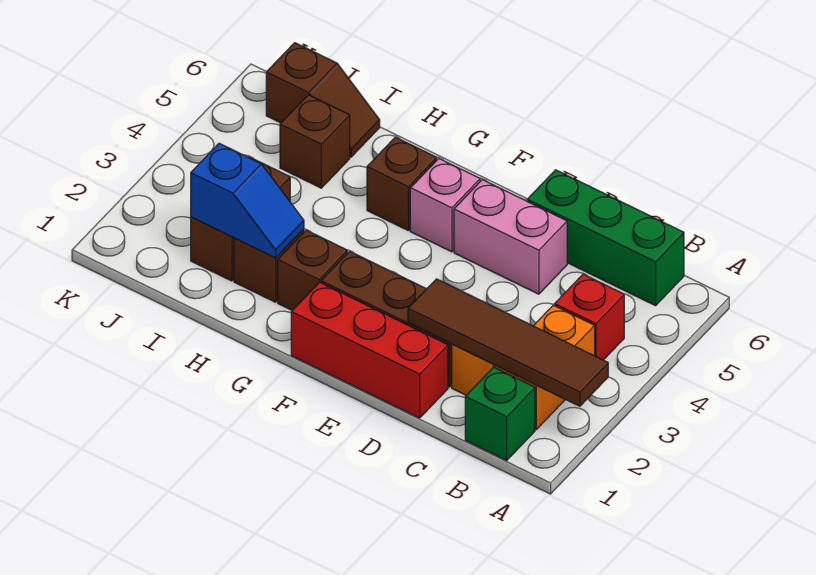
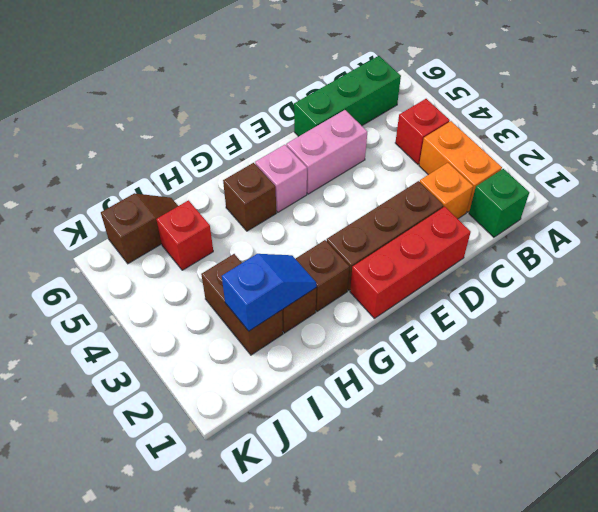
brown 1x4 tile [408,279,608,406] -> none
brown 1x1 brick [280,95,350,188] -> red 1x1 brick [156,200,213,270]

